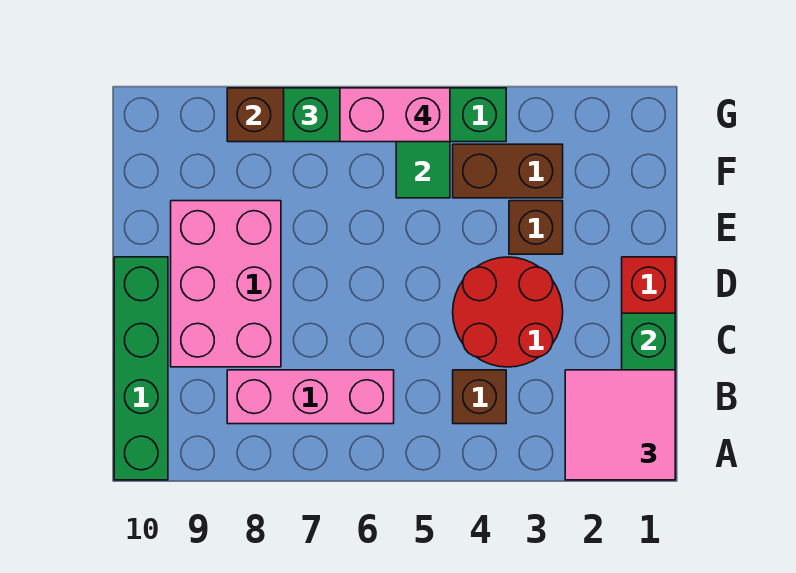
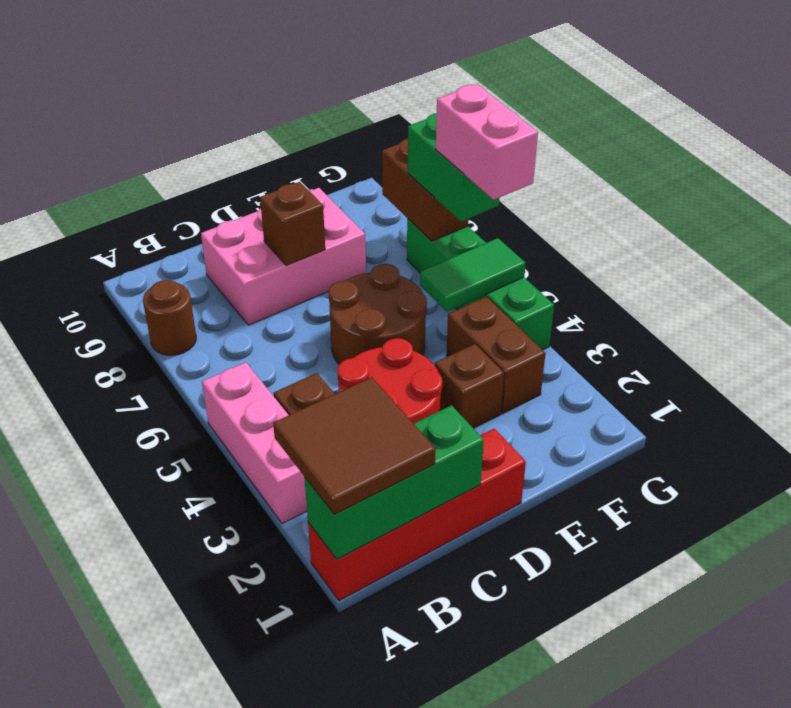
pink 2x2 tile [565,370,675,480] -> brown 2x2 tile [273,377,436,514]
none -> brown 1x1 round brick [143,280,196,355]
green 1x4 brick [114,257,168,480] -> none
pink 1x3 brick [227,370,394,424] -> pink 1x3 brick moved to [202,362,307,524]
none -> brown 2x2 round brick [329,264,427,364]
none -> brown 1x1 brick [260,182,325,266]

